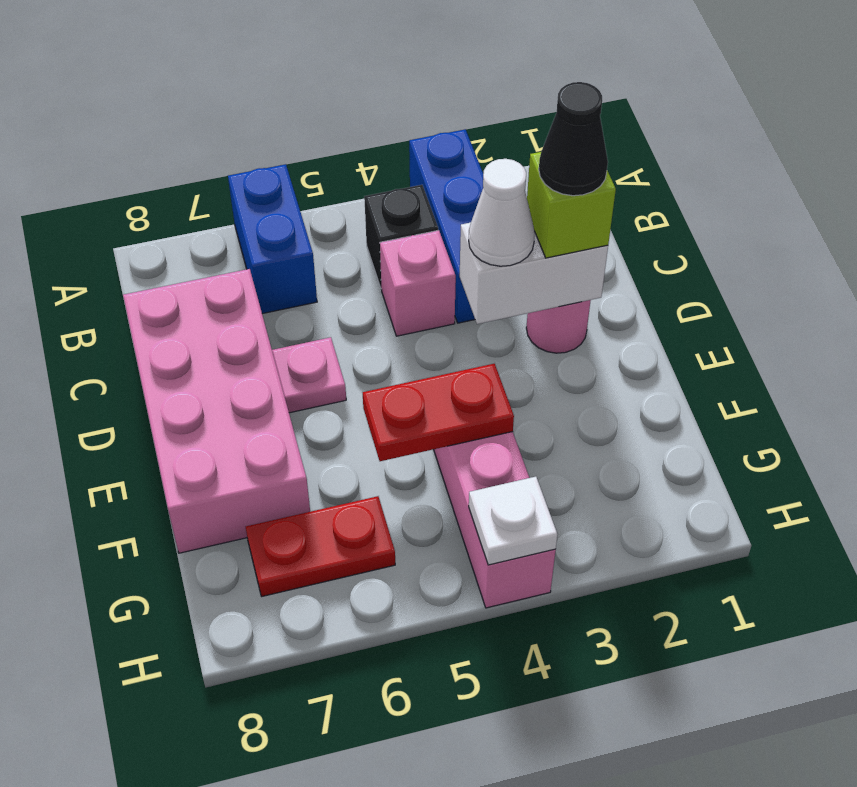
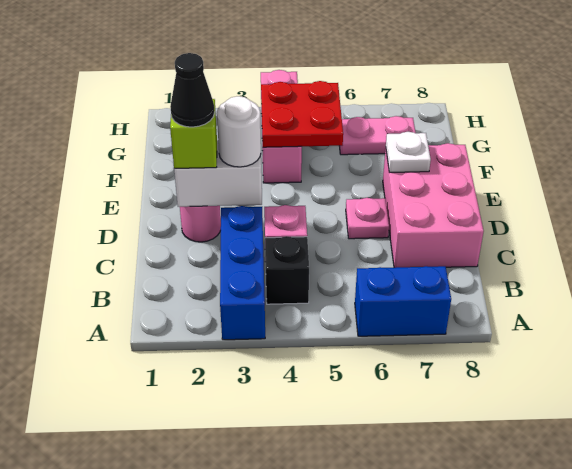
blue 1x2 brick [228,164,317,314] -> blue 1x2 brick turned to [355,266,451,336]
pink 2x4 brick [123,269,310,553] -> pink 2x3 brick [383,143,484,268]
white 1x1 cone [469,159,535,266] -> white 1x1 round brick [217,96,261,167]
red 1x2 plate [363,364,514,461] -> red 2x2 plate [261,81,343,147]
red 1x2 plate [246,496,395,596] -> pink 1x2 plate [340,116,416,155]
white 1x1 plate [469,477,557,565] -> white 1x1 plate moved to [386,132,431,173]

